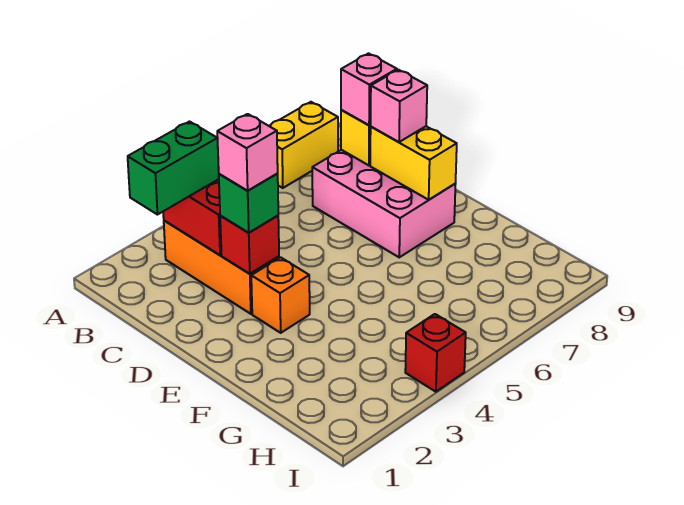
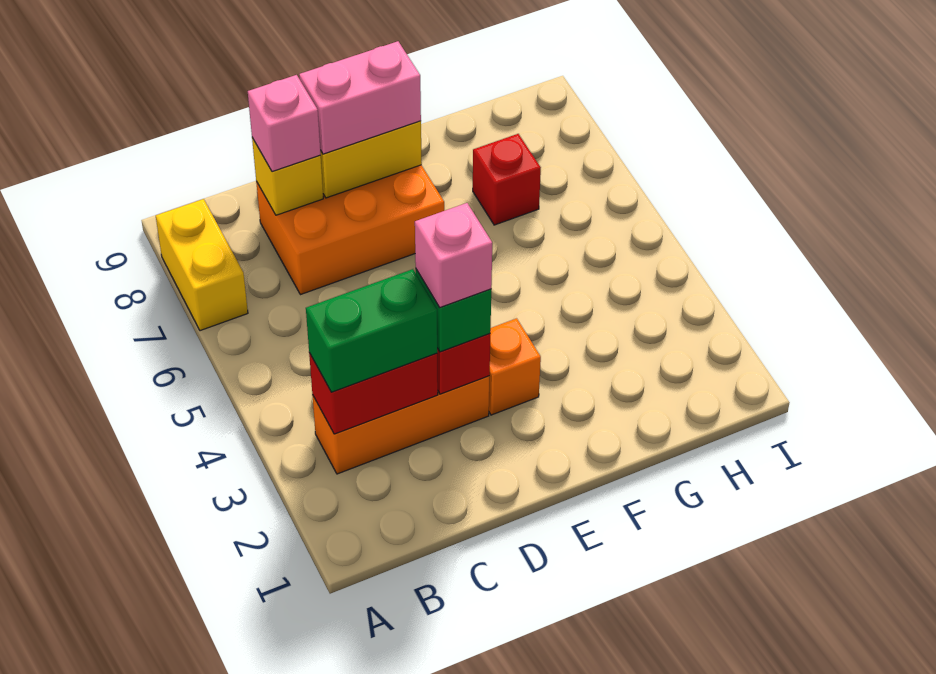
green 1x2 brick [128,122,219,215] -> green 1x2 brick turned to [306,269,438,392]
pink 2x3 brick [312,150,455,257] -> orange 2x3 brick [256,165,444,295]
pink 1x1 brick [371,70,427,142] -> pink 1x2 brick [299,41,421,154]
red 1x1 brick [405,314,466,392] -> red 1x1 brick moved to [473,134,541,225]

